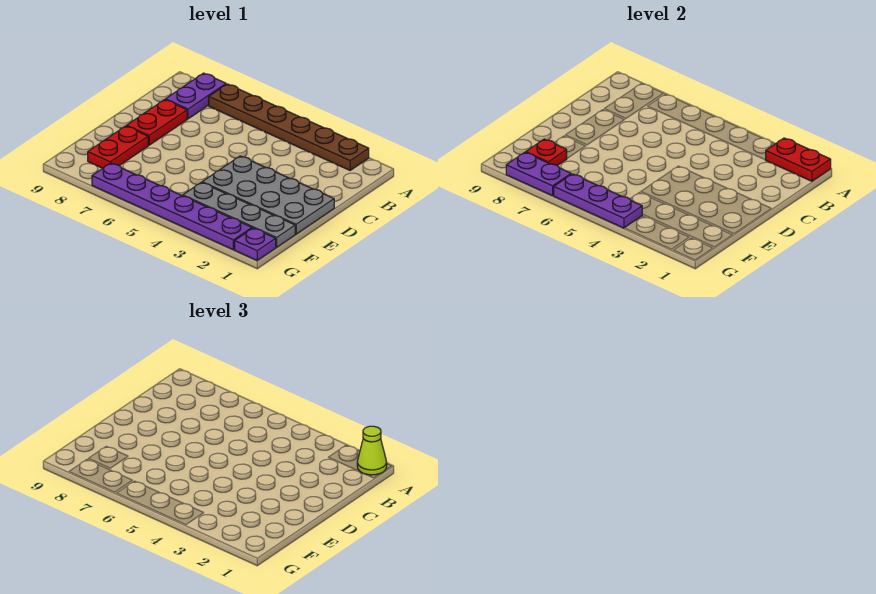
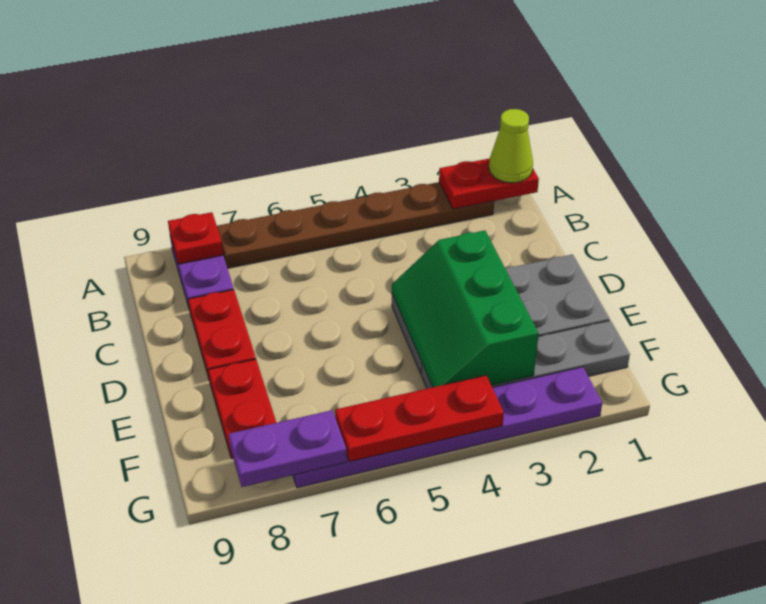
none -> green 2x3 slope [392,230,539,387]
red 1x1 plate [526,139,567,166] -> red 1x1 plate moved to [168,212,223,264]
purple 1x1 plate [235,228,276,260] -> none
purple 1x3 plate [554,174,642,228] -> red 1x3 plate [335,375,504,462]

